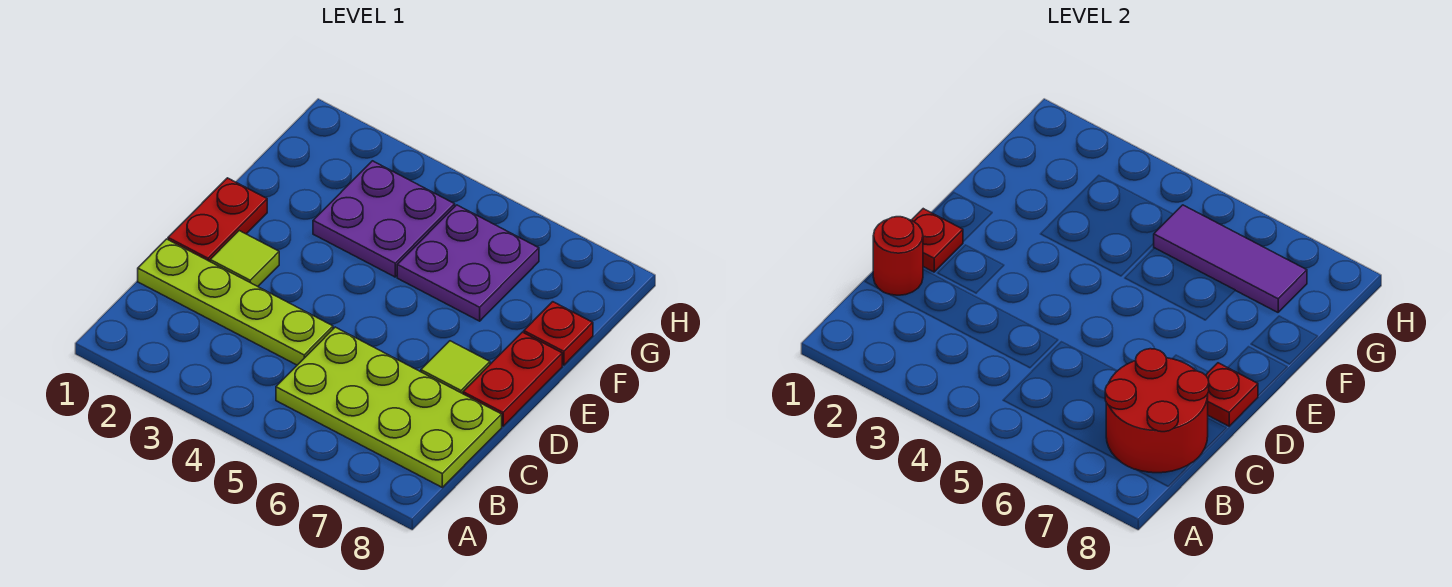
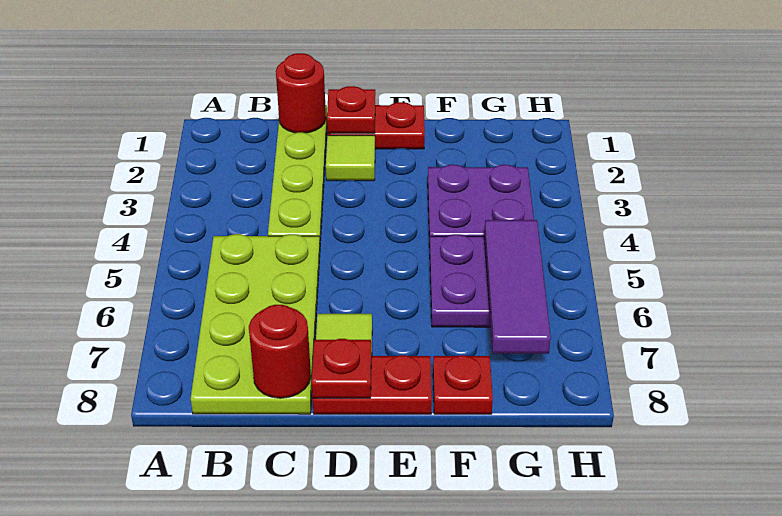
red 2x2 round brick [1105,349,1209,473] -> red 1x1 round brick [249,305,311,398]

